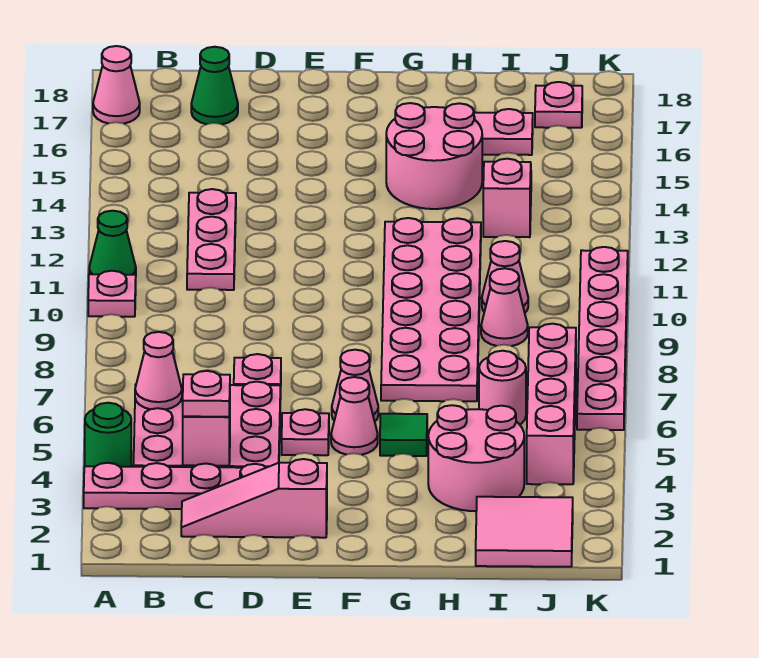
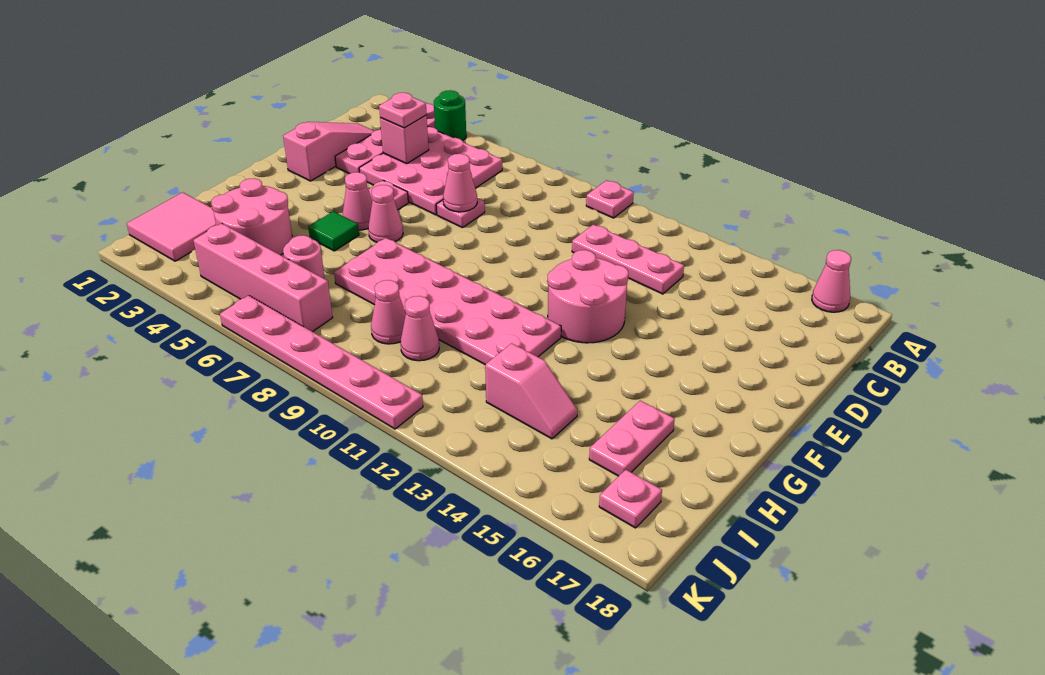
green 1x1 cone [89,211,136,275] -> none
pink 1x1 cone [135,332,182,409] -> pink 1x1 cone moved to [443,154,477,212]
green 1x1 cone [191,47,238,124] -> none
pink 2x2 round brick [386,103,482,209] -> pink 2x2 round brick moved to [547,250,629,343]

